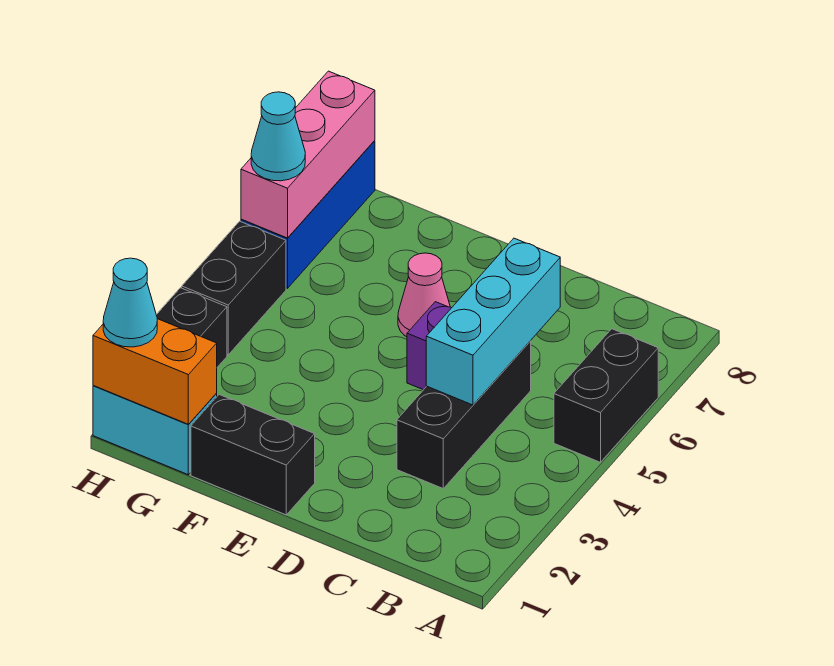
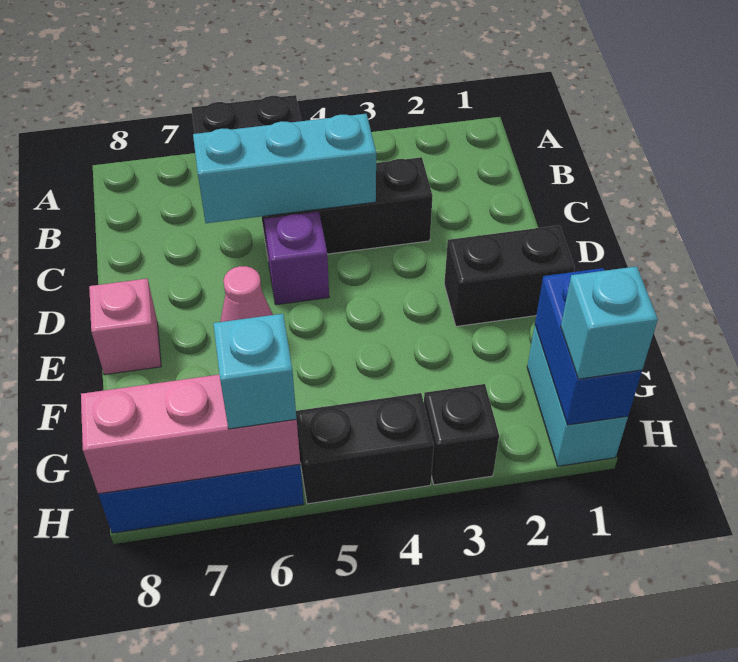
black 1x2 brick [191,395,315,515] -> black 1x2 brick turned to [444,225,575,327]
none -> pink 1x1 brick [89,279,161,375]
orange 1x2 brick [93,319,217,424] -> blue 1x2 brick [535,268,642,425]
cyan 1x1 cone [103,258,157,347] -> cyan 1x1 brick [561,266,658,379]
cyan 1x1 cone [251,92,305,181] -> cyan 1x1 brick [213,314,297,429]

